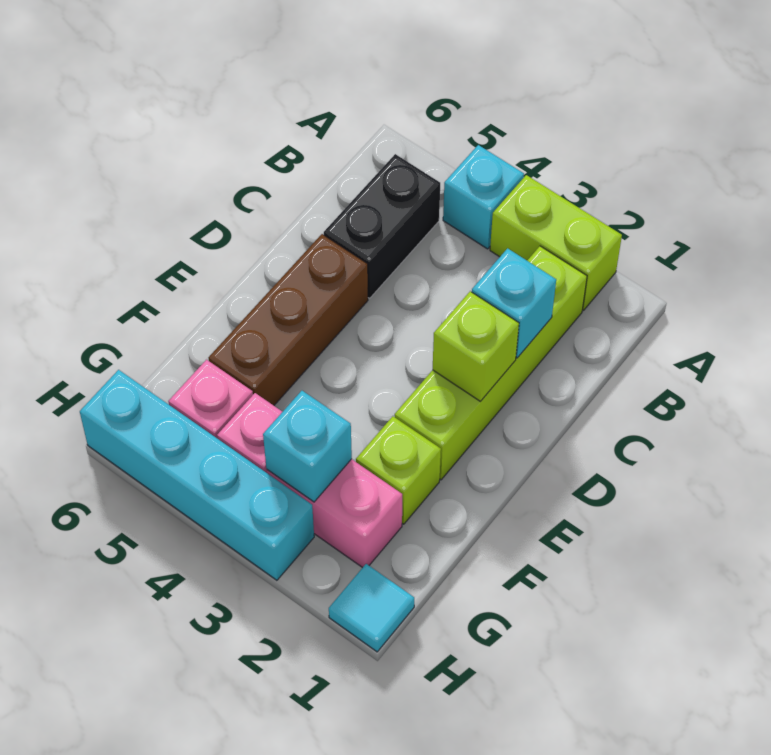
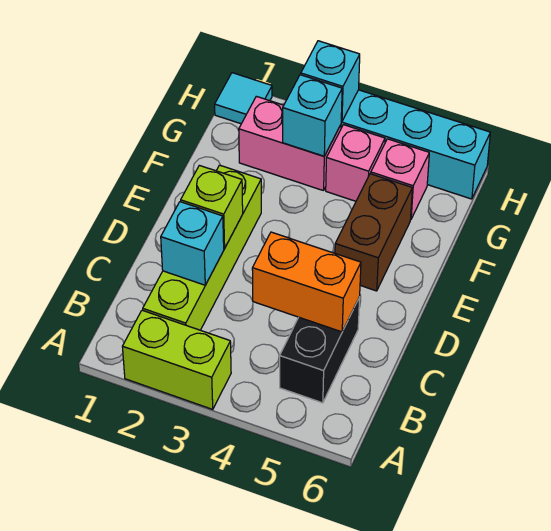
cyan 1x1 brick [443,145,524,249] -> cyan 1x1 brick moved to [301,41,360,122]
none -> orange 1x2 brick [252,232,361,332]
brown 1x3 brick [209,234,368,405] -> brown 1x2 brick [335,174,412,291]
lime 1x1 brick [356,416,441,524] -> none

